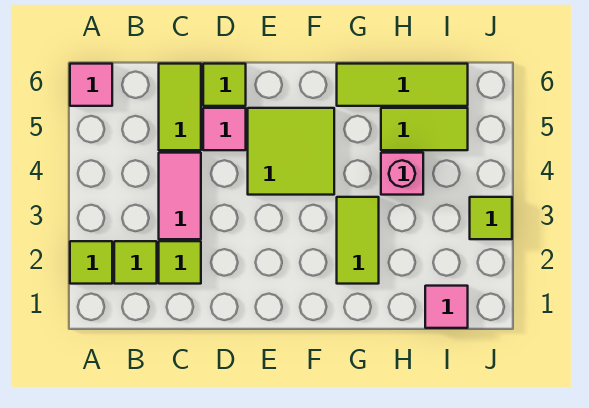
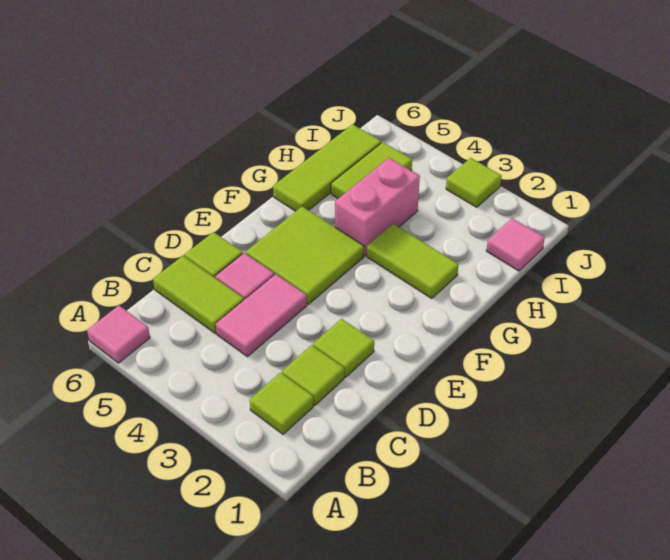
lime 1x1 tile [70,241,112,284] -> lime 1x1 tile moved to [313,319,374,377]
pink 1x2 tile [159,153,201,239] -> pink 1x2 tile turned to [216,274,307,357]
pink 1x1 brick [381,153,423,195] -> pink 1x2 brick [335,158,420,256]

